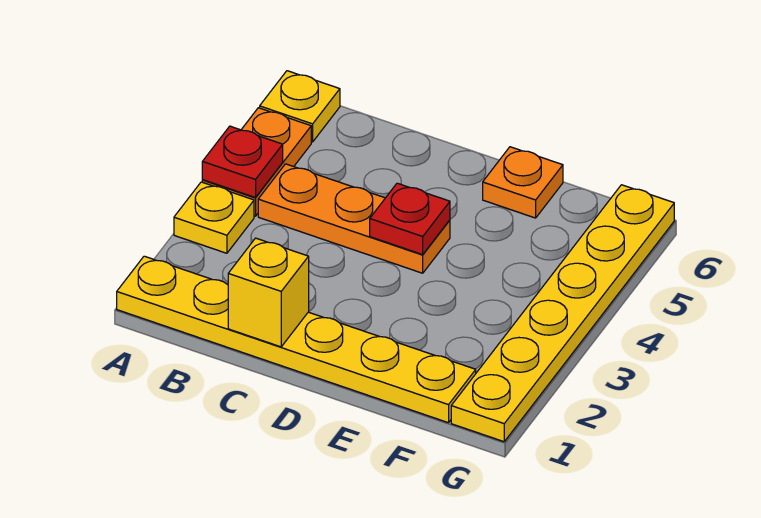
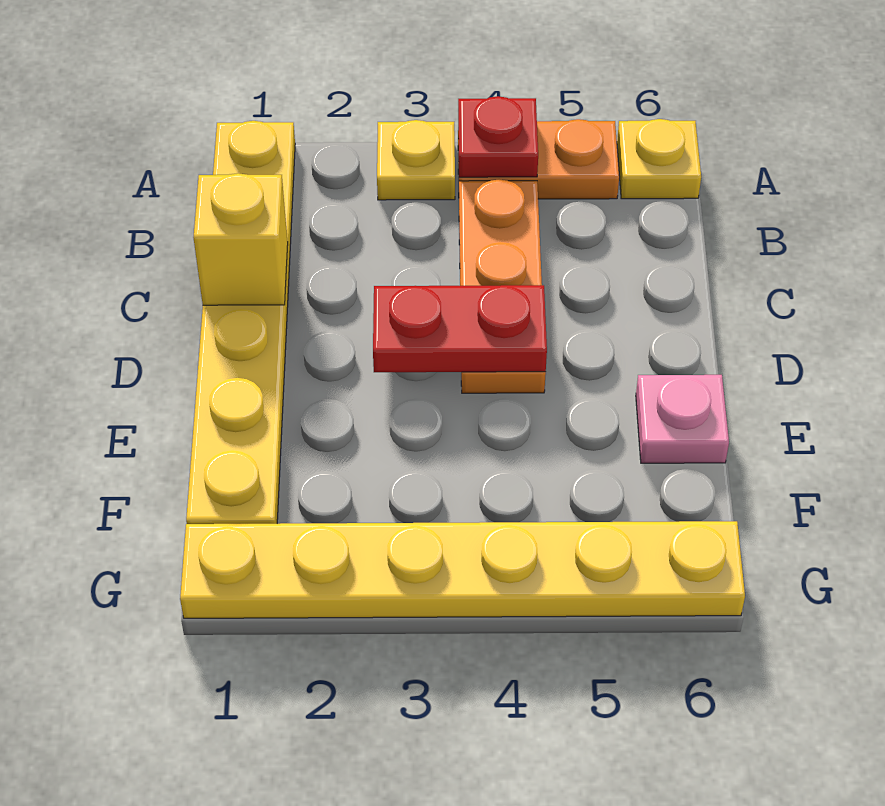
red 1x1 plate [370,183,450,255] -> red 1x2 plate [373,285,547,372]
orange 1x1 plate [483,147,563,218] -> pink 1x1 plate [636,375,729,463]

